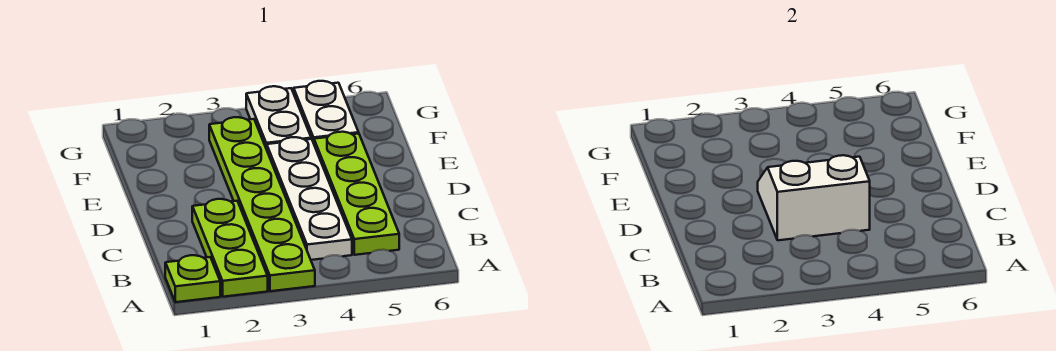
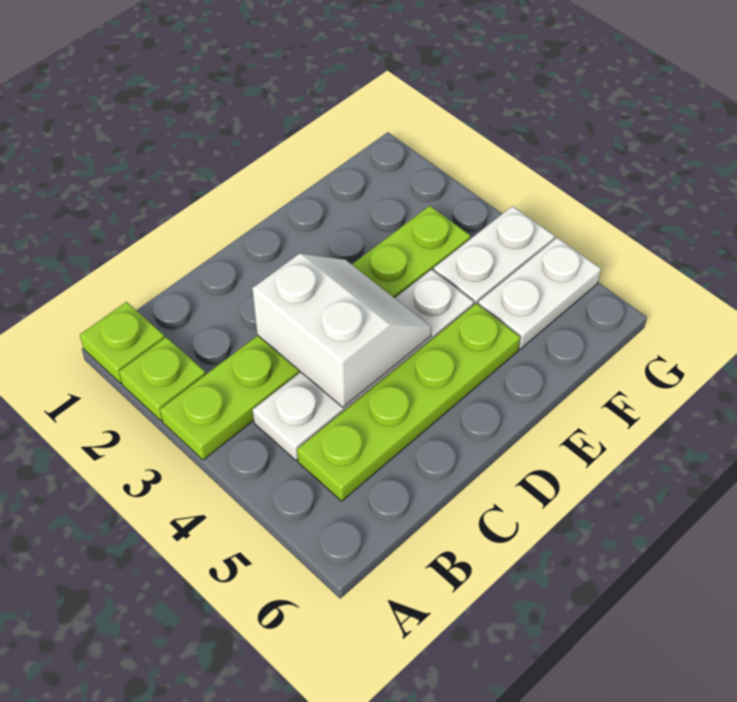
lime 1x3 plate [192,199,268,297] -> lime 1x1 plate [119,337,206,421]

